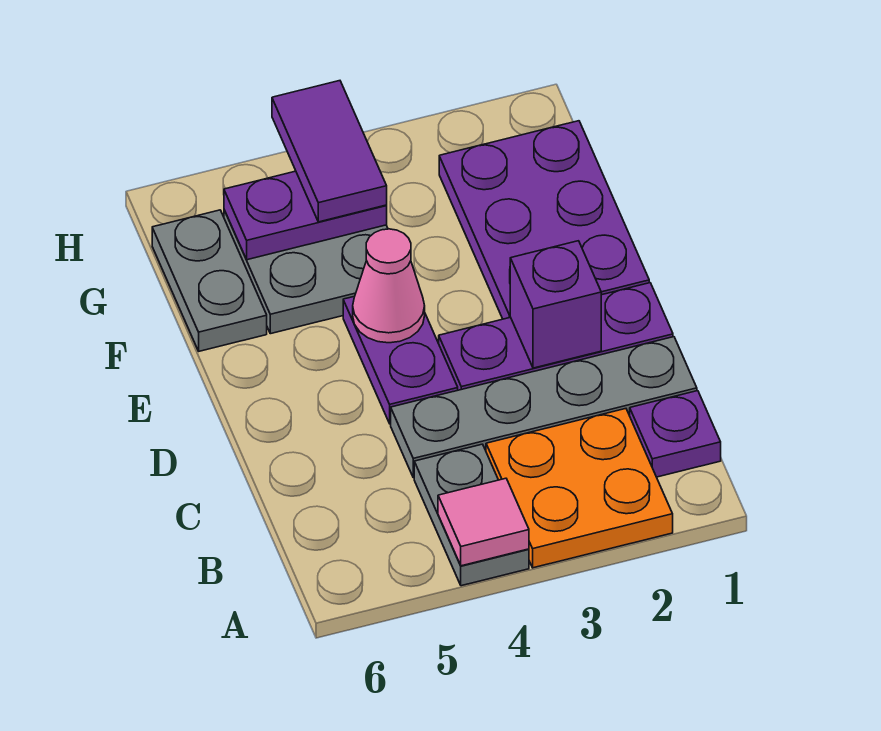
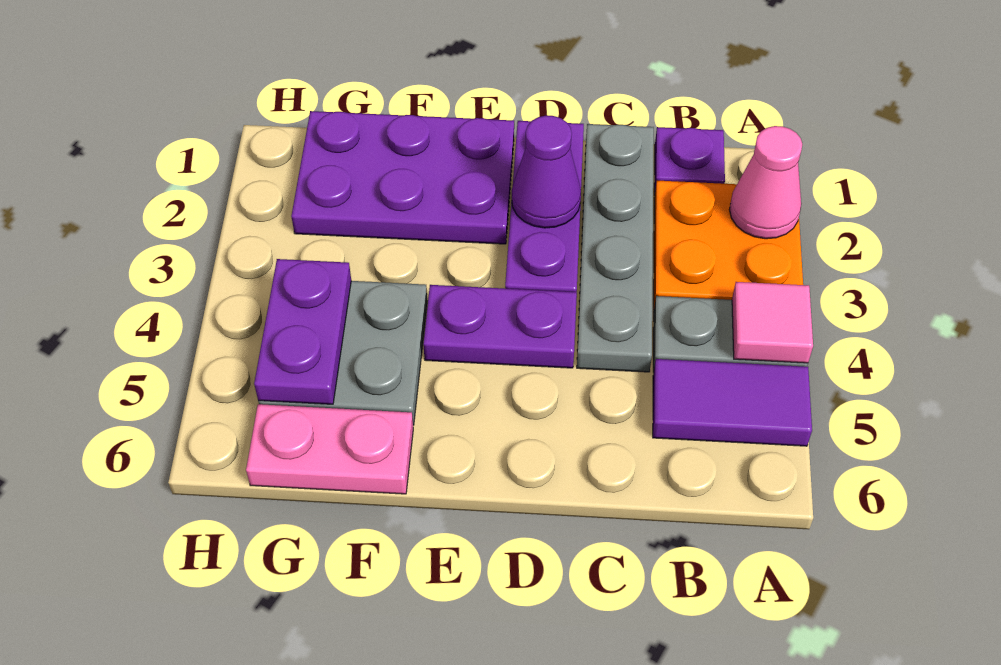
purple 1x1 brick [510,241,601,368] -> purple 1x1 cone [512,116,581,228]
pink 1x1 cone [353,229,425,343] -> pink 1x1 cone moved to [729,126,802,239]
grey 1x2 plate [152,210,267,351] -> pink 1x2 plate [246,404,413,494]
purple 1x2 tile [272,81,387,222] -> purple 1x2 tile moved to [653,359,812,446]

